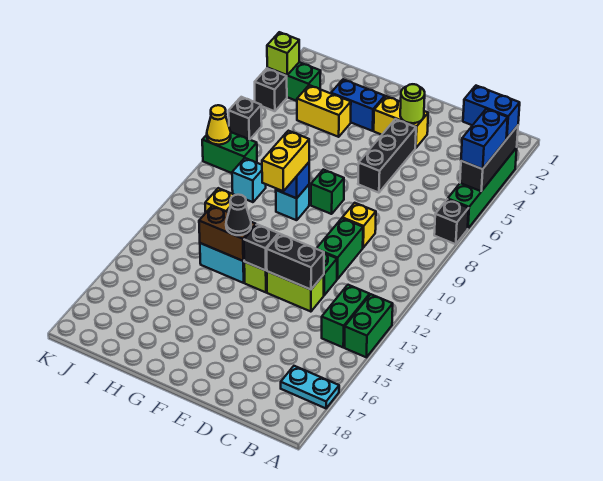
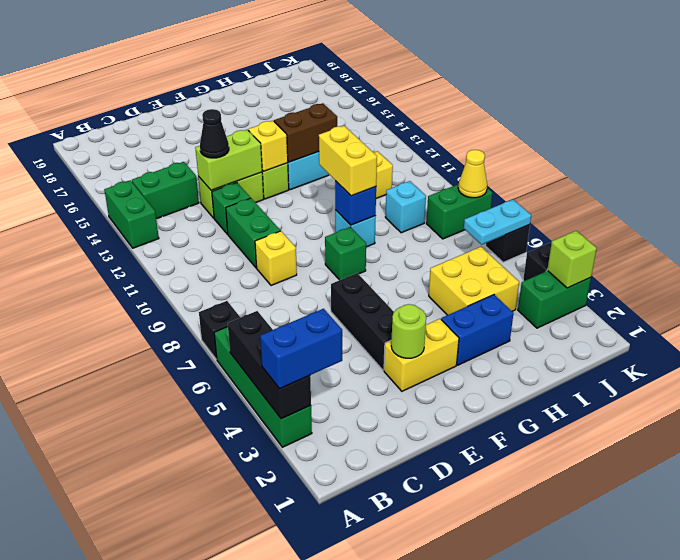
blue 1x2 brick [461,109,508,169] -> none
cyan 1x2 plate [281,366,339,408] -> cyan 1x2 plate moved to [464,200,531,245]
green 1x2 brick [322,285,370,347] -> green 1x2 brick turned to [132,162,199,219]
black 1x2 brick [267,234,324,290] -> lime 1x2 brick [195,130,262,190]
black 1x1 brick [244,224,278,270] -> yellow 1x1 brick [248,121,288,171]
black 1x1 cone [226,195,251,235] -> black 1x1 cone moved to [200,109,229,158]
yellow 1x2 brick [297,85,351,137] -> yellow 2x2 brick [429,247,519,315]

